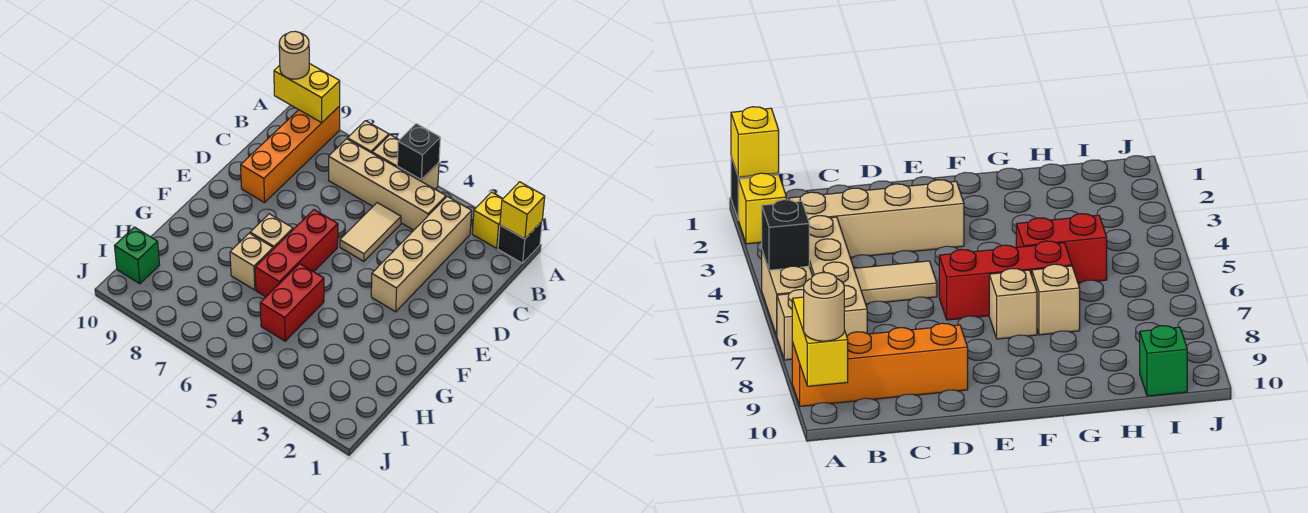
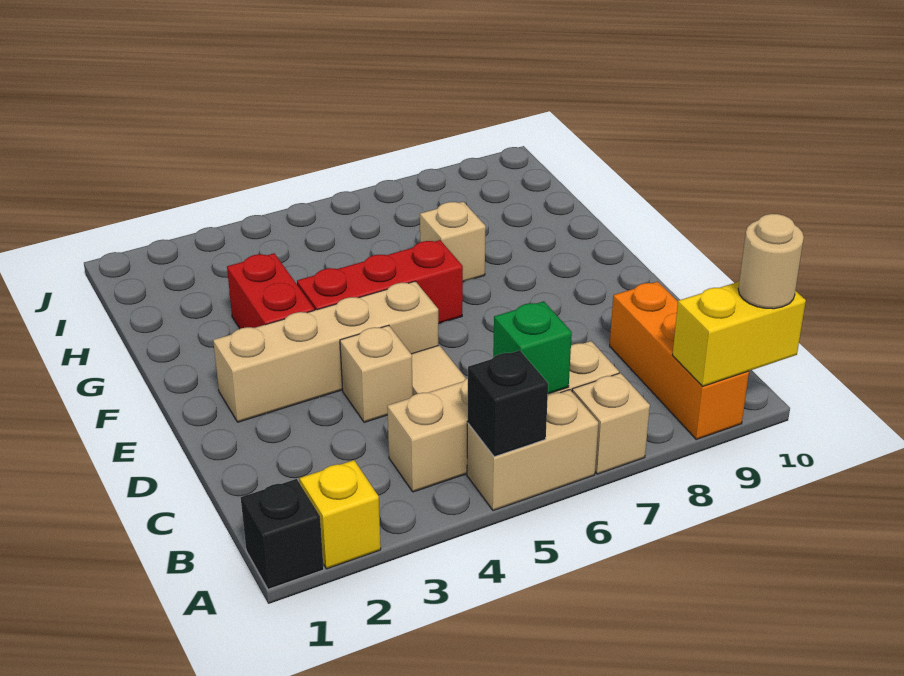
yellow 1x1 brick [500,182,545,239] -> none
orange 1x4 brick [241,106,340,203] -> orange 1x3 brick [610,282,749,439]
tan 1x4 brick [371,196,472,312] -> tan 1x4 brick turned to [213,281,438,422]
red 1x3 brick [255,210,338,297] -> red 1x3 brick turned to [297,240,463,324]
tan 1x1 brick [250,214,293,249] -> tan 1x1 brick moved to [340,325,413,422]
red 1x2 brick [260,264,324,341] -> red 1x2 brick moved to [227,253,314,329]
green 1x1 brick [115,227,160,284] -> green 1x1 brick moved to [493,301,572,394]

